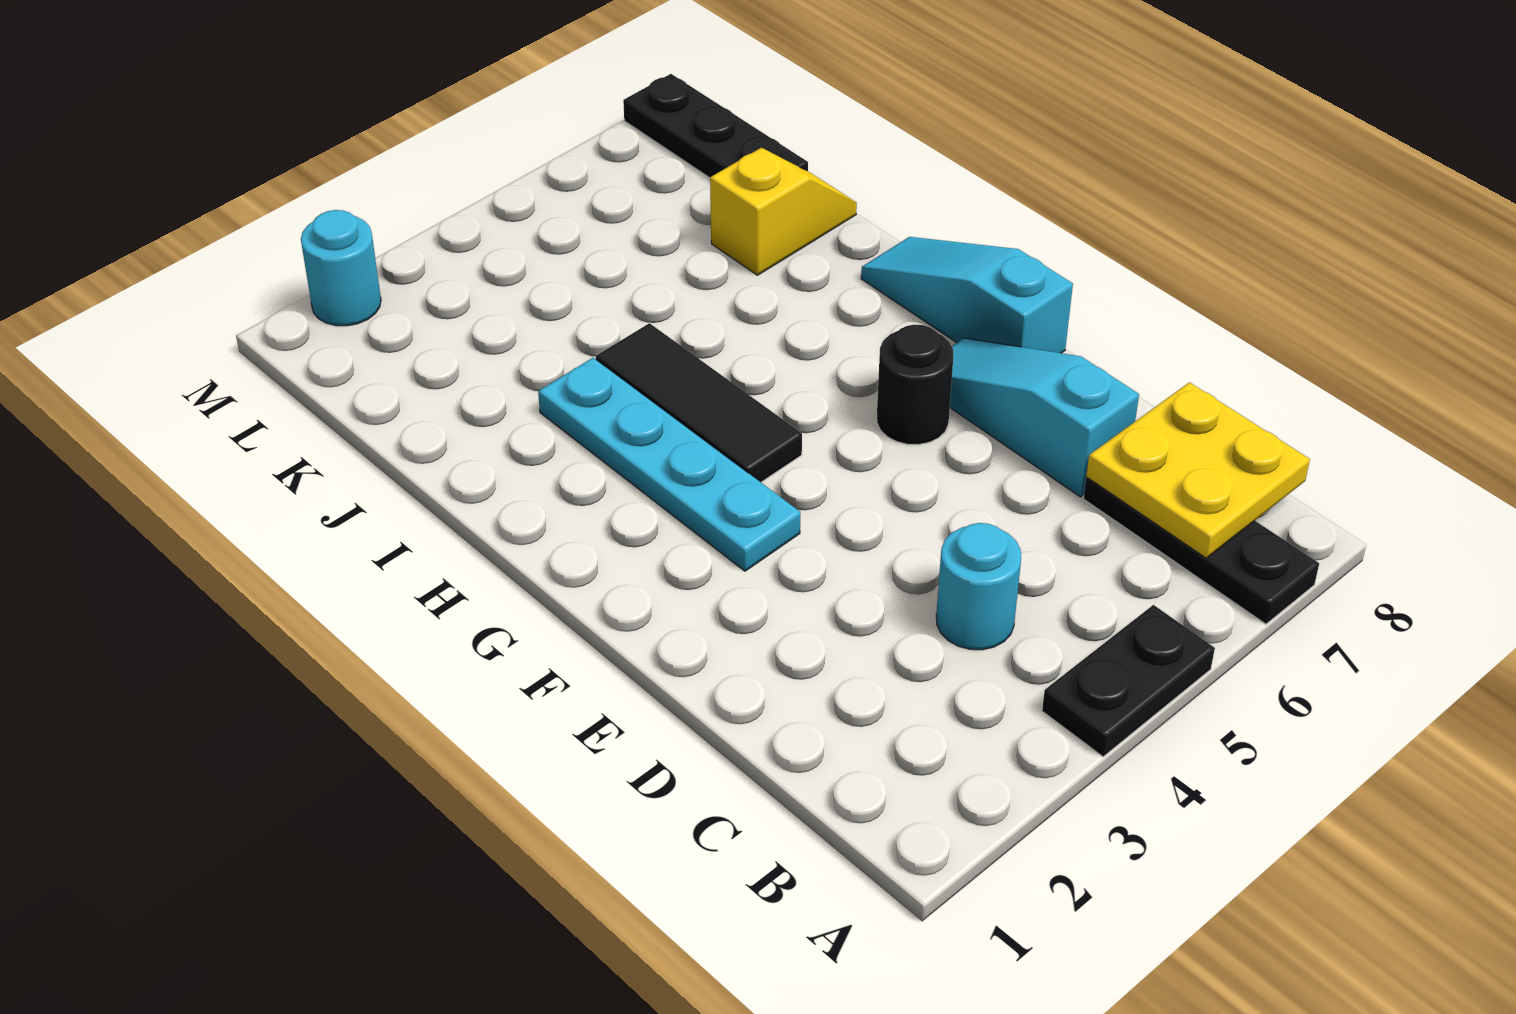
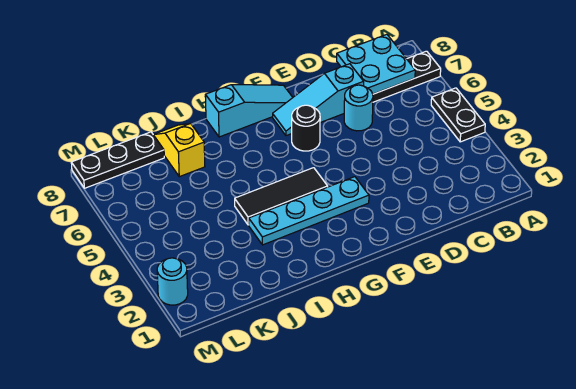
yellow 2x2 plate [1086,382,1310,558] -> cyan 2x2 plate [337,34,415,94]
cyan 1x1 round brick [936,523,1021,650] -> cyan 1x1 round brick moved to [344,85,373,131]
cyan 1x3 slope [861,237,1073,353] -> cyan 1x3 slope turned to [205,85,293,137]

